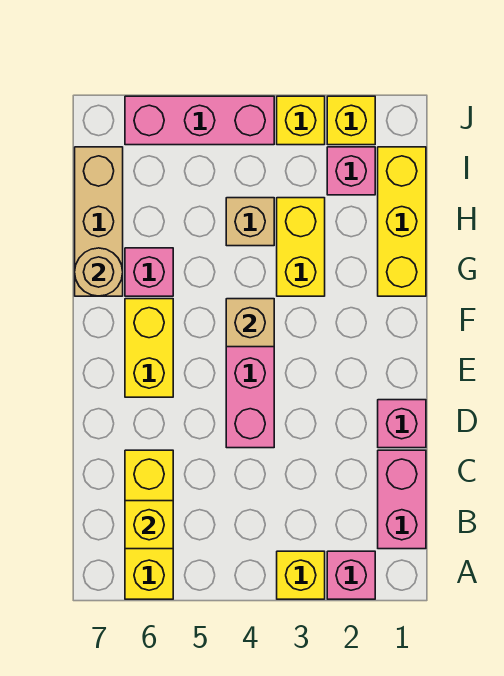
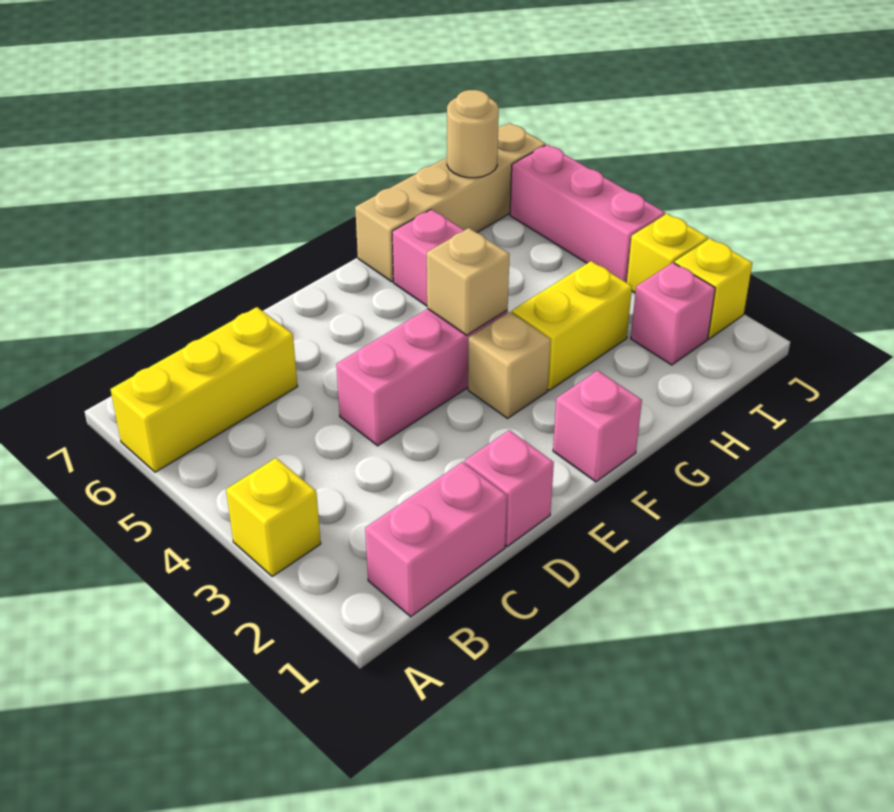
pink 1x1 brick [327,551,375,599] -> pink 1x1 brick moved to [553,370,642,482]
yellow 1x1 brick [125,501,173,549] -> none
yellow 1x2 brick [125,299,173,397] -> none
yellow 1x3 brick [378,147,426,296] -> none
tan 1x3 brick [75,147,123,296] -> tan 1x4 brick [355,123,545,282]
tan 1x1 round brick [75,248,123,296] -> tan 1x1 round brick moved to [447,90,499,178]
tan 1x1 brick [226,198,274,246] -> tan 1x1 brick moved to [468,312,551,418]

